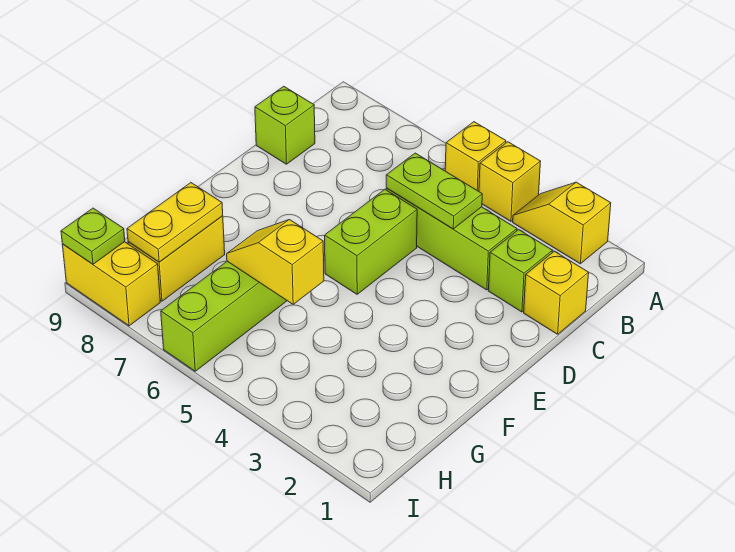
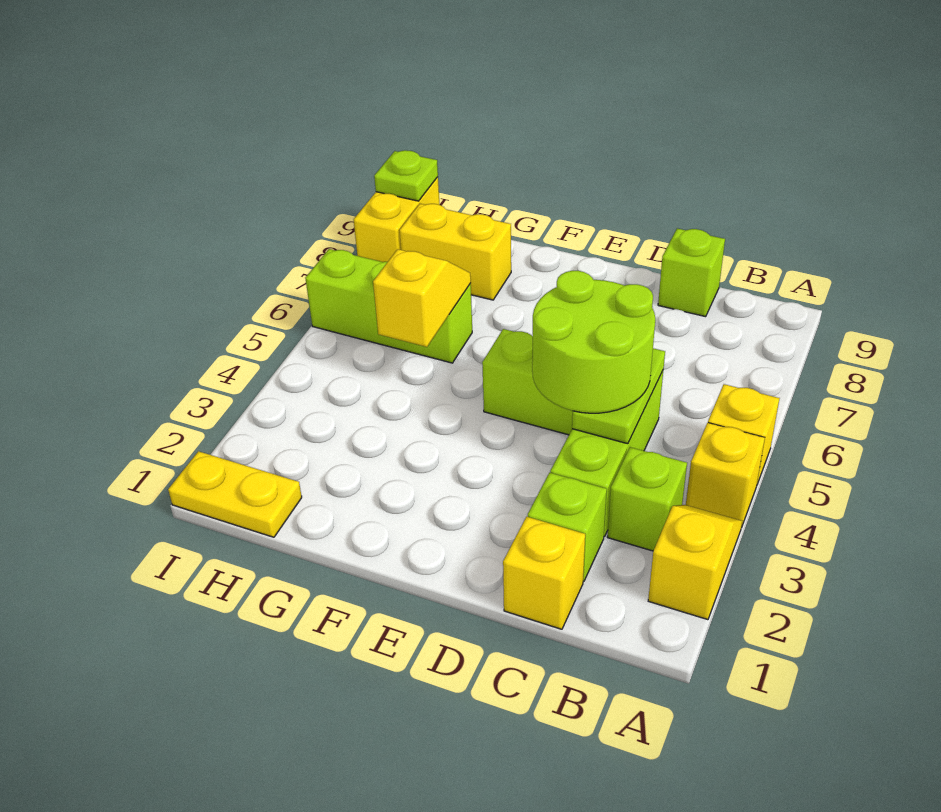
none -> lime 1x1 brick [608,447,687,551]
none -> lime 2x2 round brick [532,271,655,413]
yellow 1x2 plate [127,183,223,262] -> yellow 1x2 plate moved to [168,451,302,537]

